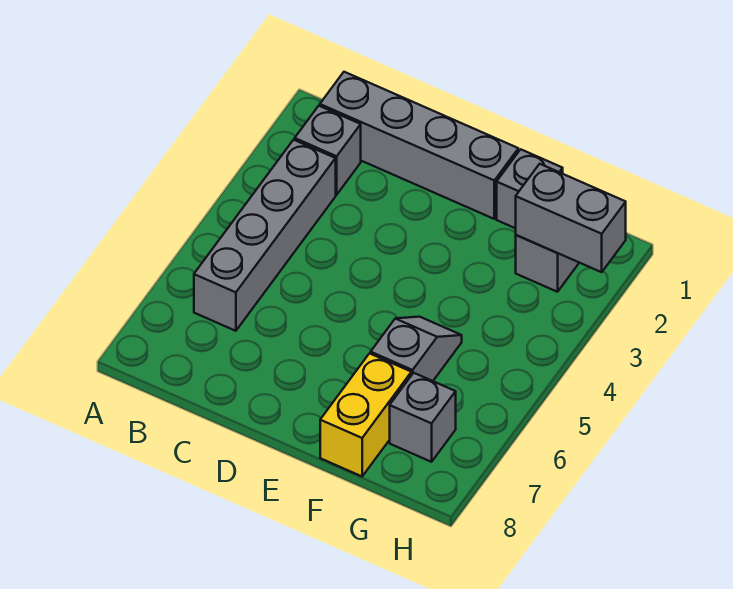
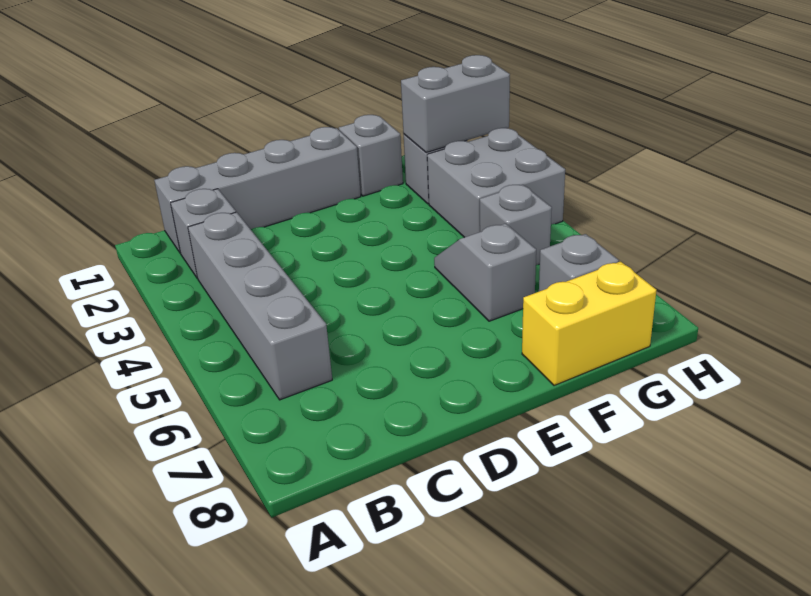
yellow 1x2 brick [320,353,411,476] -> yellow 1x2 brick turned to [522,262,656,386]
none -> grey 2x2 brick [427,128,565,238]
none -> grey 1x1 brick [480,185,552,265]

